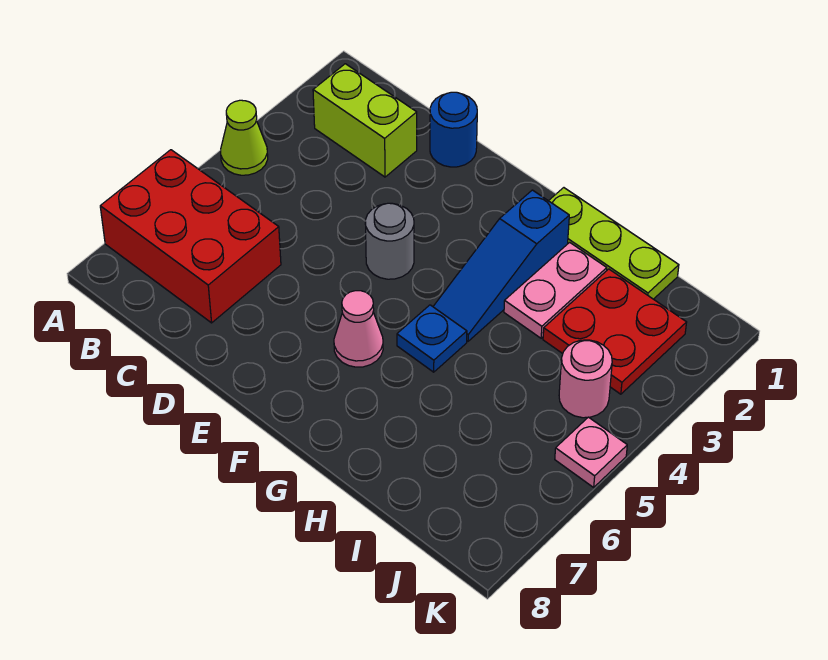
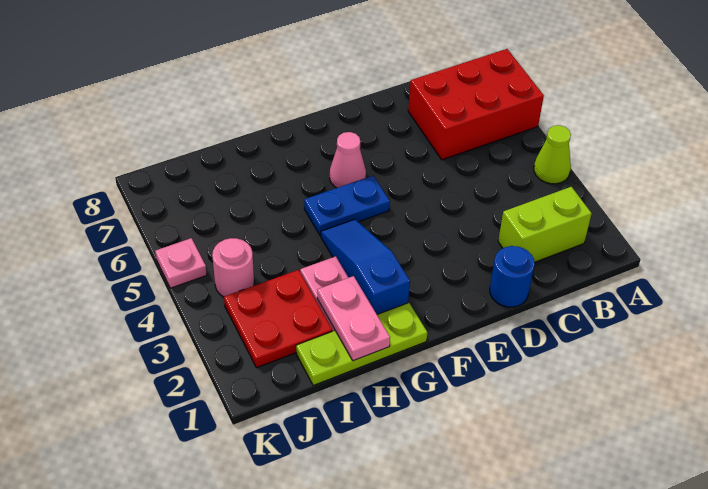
grey 1x1 round brick [365,203,414,279] -> none
blue 1x1 plate [397,305,467,372] -> blue 1x2 plate [304,176,390,235]
none -> pink 1x2 plate [317,276,390,361]

